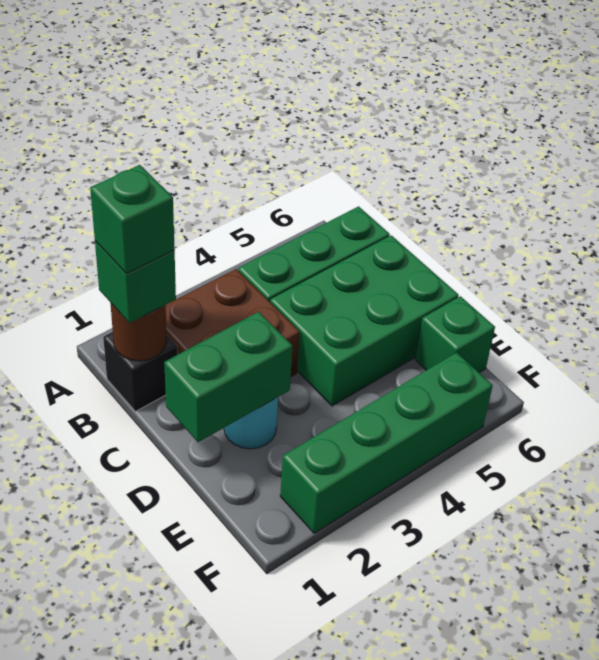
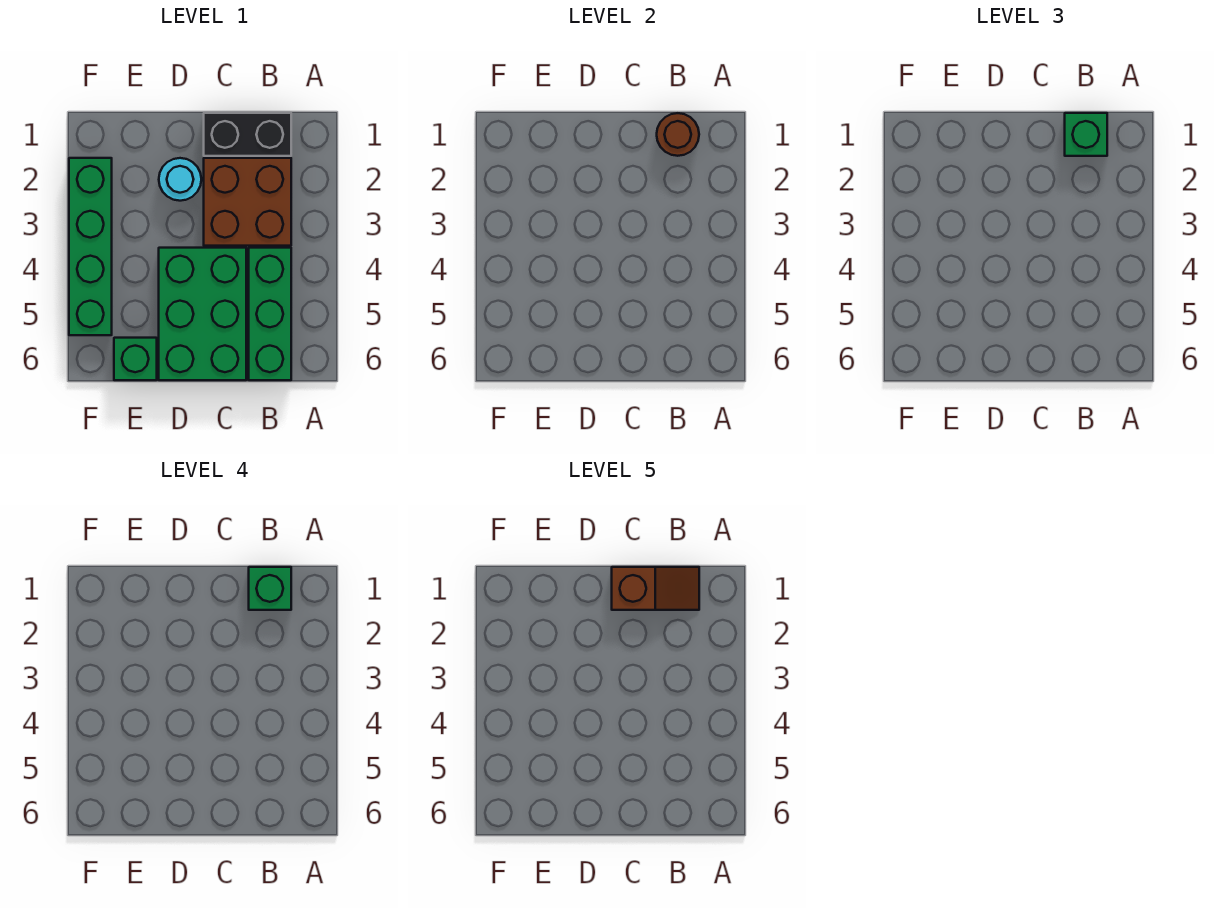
black 1x1 brick [103,332,178,411] -> black 1x2 brick [204,113,291,156]
none -> brown 1x2 slope [612,567,699,610]
green 1x2 brick [164,312,293,442] -> none

